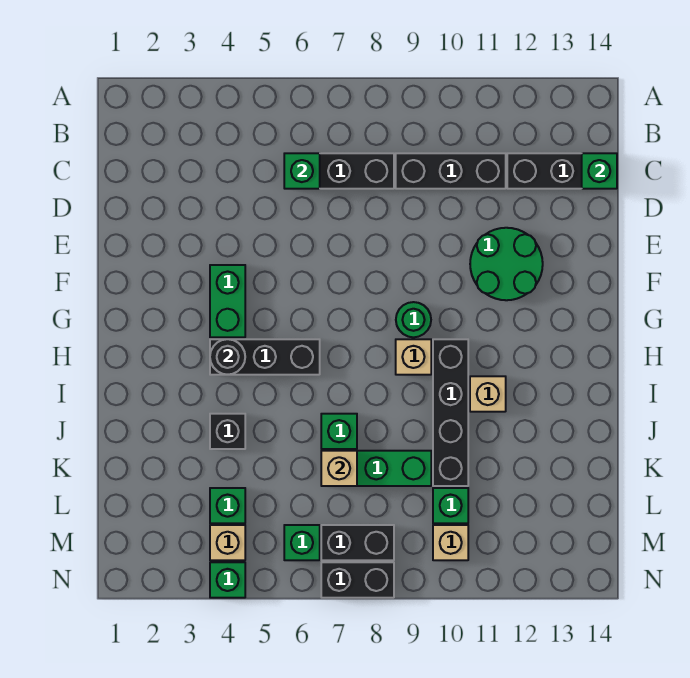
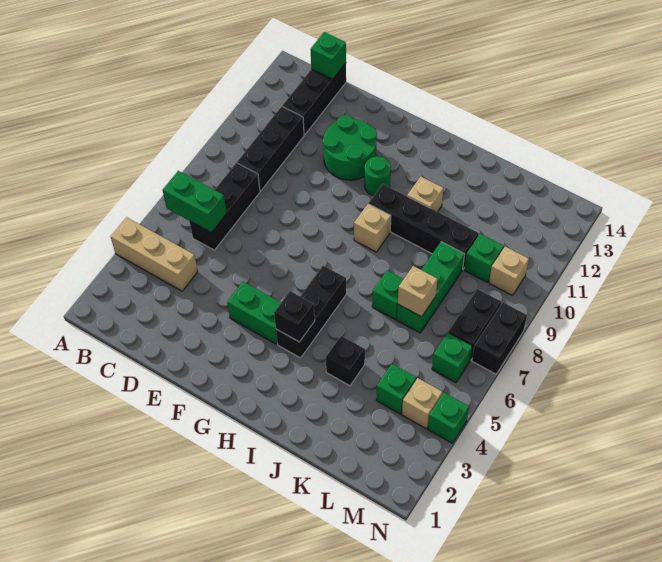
none -> tan 1x3 brick [111,217,198,291]
green 1x1 brick [284,153,320,189] -> green 1x2 brick [163,171,227,233]
green 1x1 round brick [396,302,431,337] -> green 1x1 round brick moved to [364,156,391,196]
black 1x1 round brick [210,339,245,375] -> black 1x1 brick [274,291,315,342]

